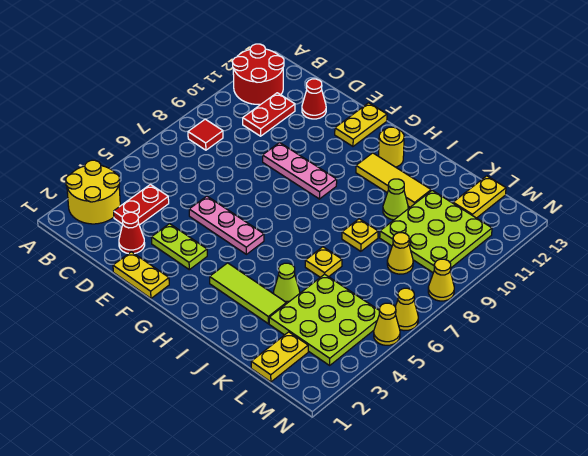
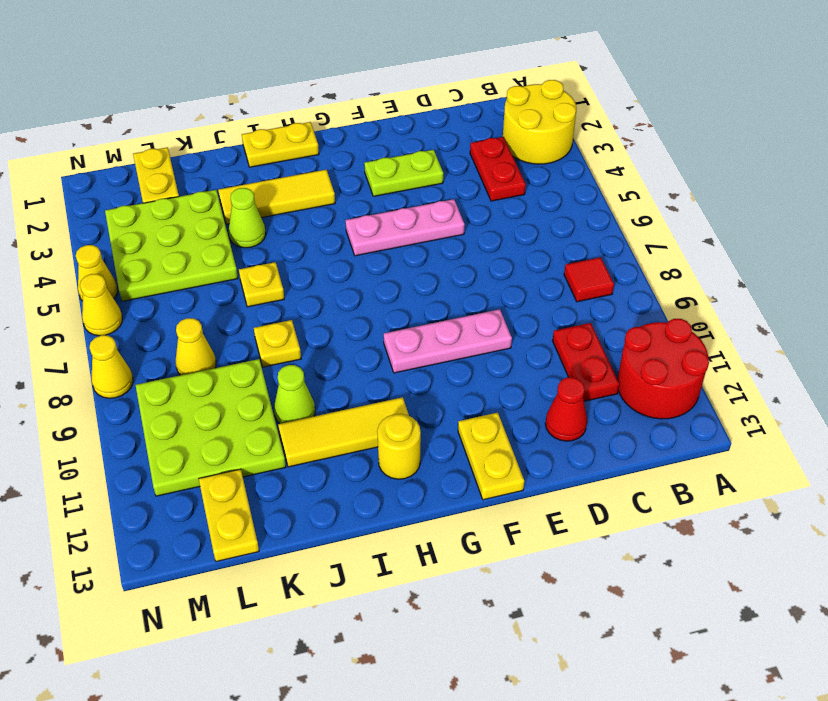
red 1x1 cone [119,212,145,254] -> none
yellow 1x2 plate [113,252,169,298] -> yellow 1x2 plate moved to [242,122,319,167]
lime 1x3 tile [210,263,286,324] -> yellow 1x3 tile [218,170,335,224]

